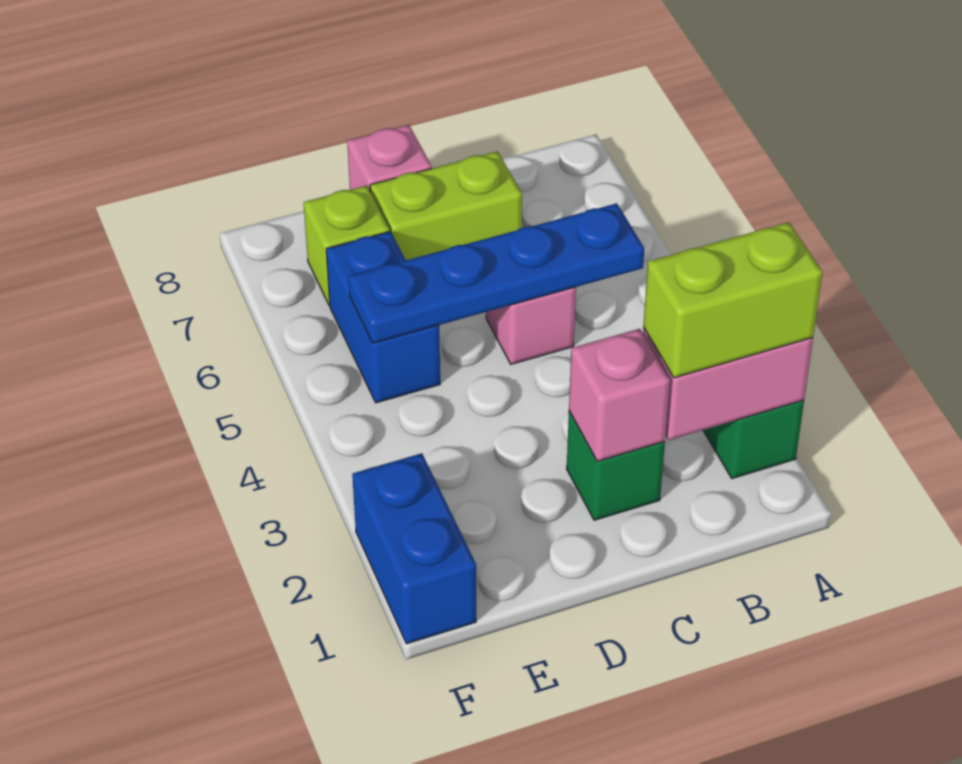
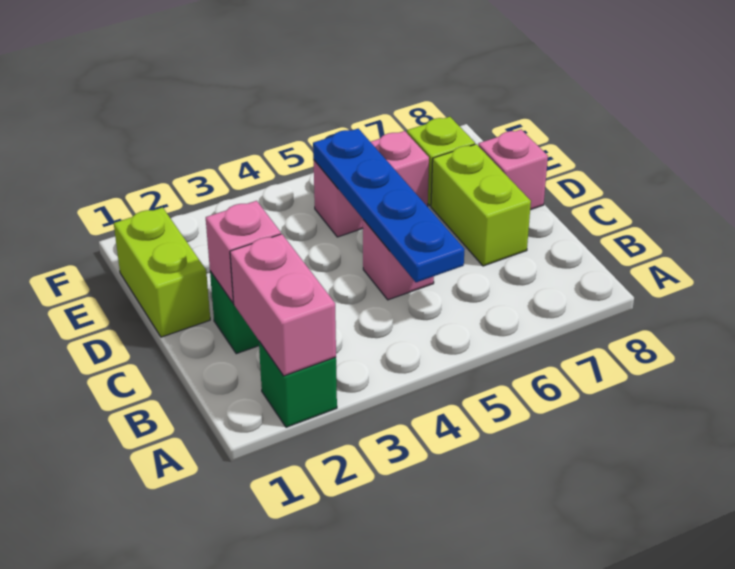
lime 1x2 brick [643,222,823,378] -> lime 1x2 brick moved to [114,207,210,337]
blue 1x2 brick [326,231,440,403] -> pink 1x2 brick [314,131,429,237]
blue 1x2 brick [352,453,476,644] -> none

